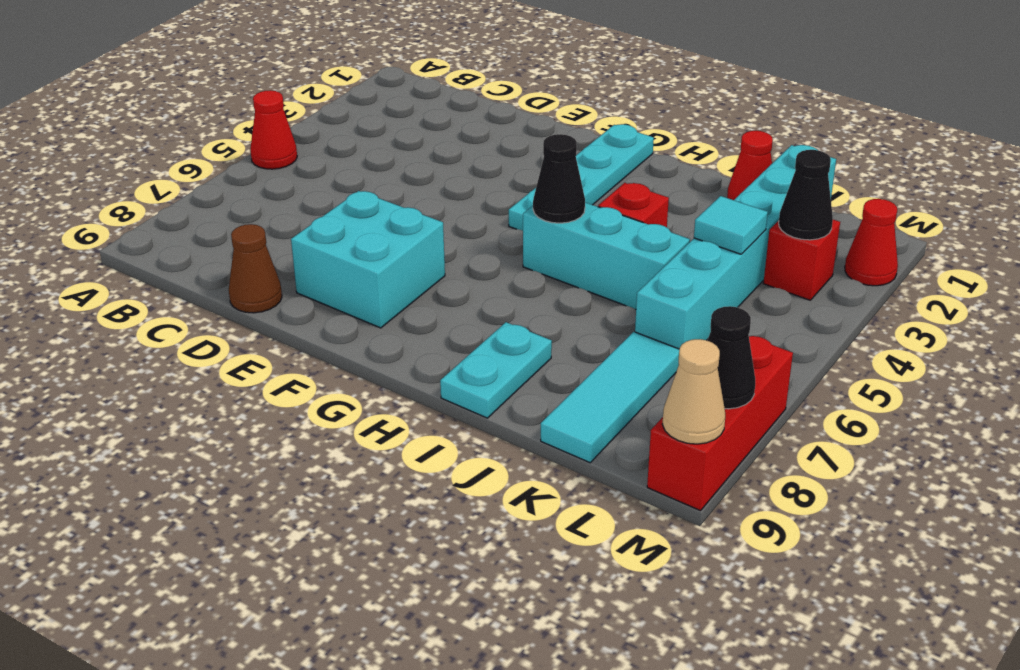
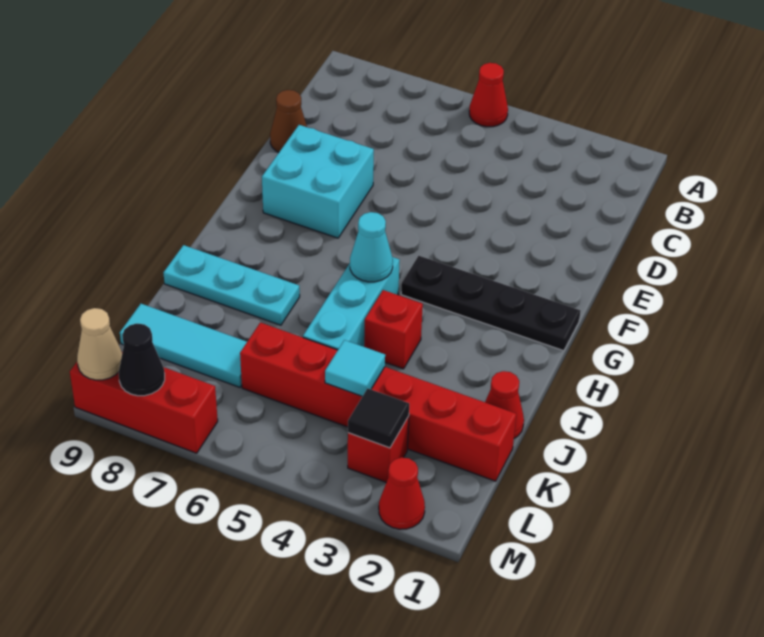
cyan 1x4 plate [509,124,654,231] -> black 1x4 plate [401,256,581,351]
black 1x1 cone [533,134,585,223] -> cyan 1x1 cone [350,212,393,282]
cyan 1x2 plate [440,322,552,418] -> cyan 1x3 plate [164,245,300,325]
cyan 1x6 brick [635,145,836,349] -> red 1x6 brick [240,322,516,481]
black 1x1 cone [779,150,833,240] -> black 1x1 tile [348,388,409,448]

